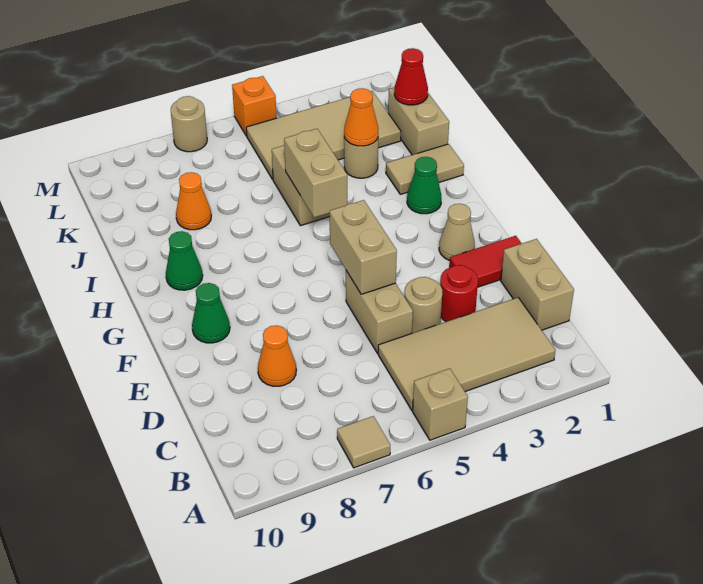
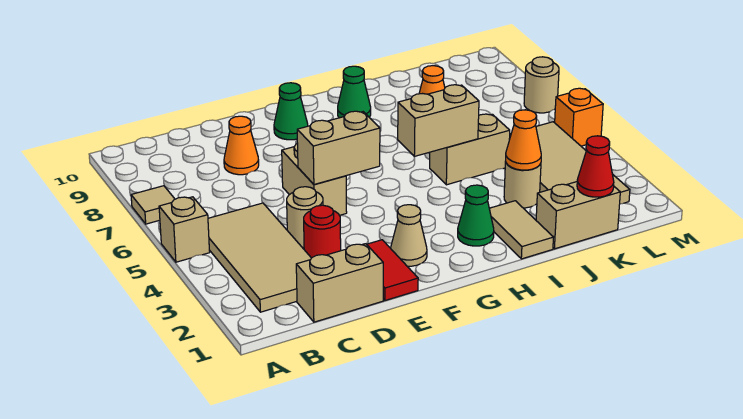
tan 1x2 brick [346,271,413,353] -> tan 1x2 brick turned to [282,143,347,215]

